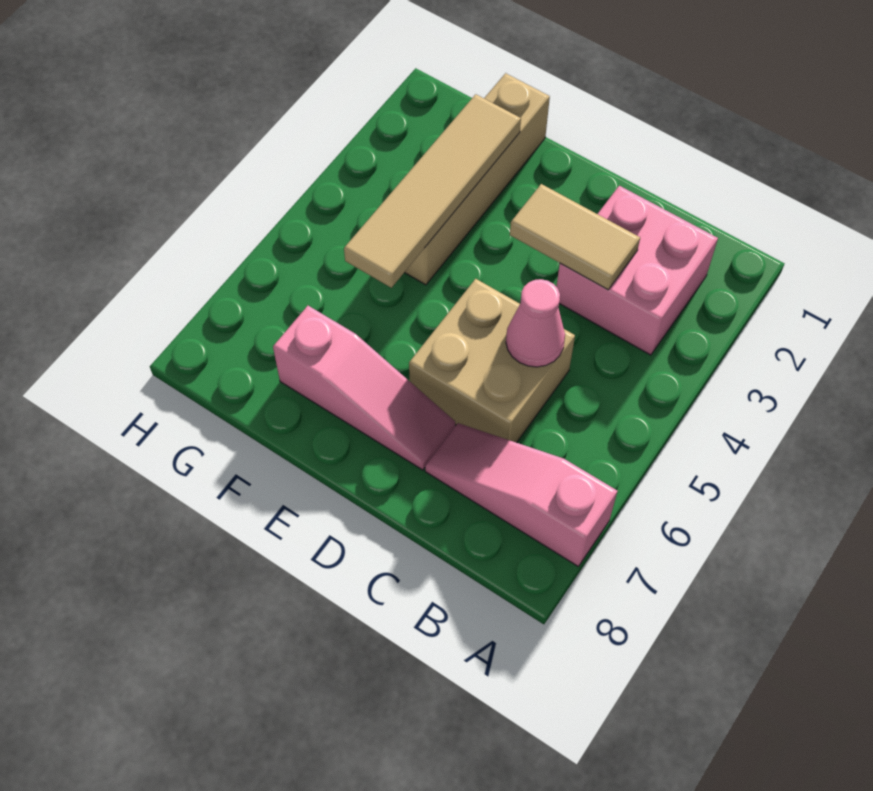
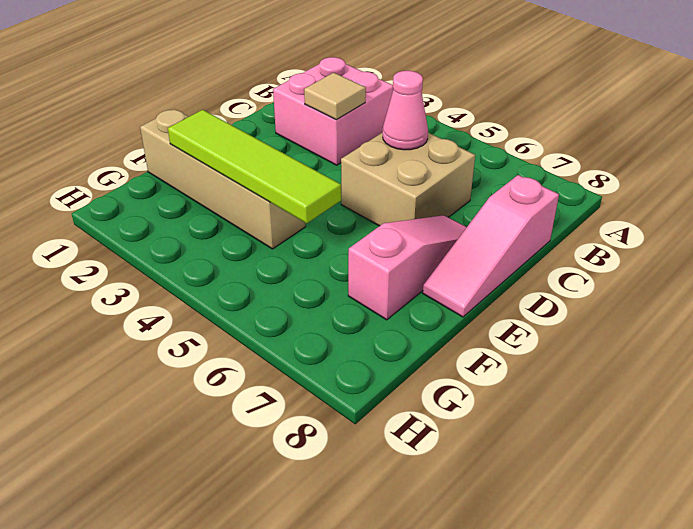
pink 1x3 slope [425,423,617,566] -> pink 1x3 slope moved to [423,175,559,317]
tan 1x2 tile [510,184,640,290] -> tan 1x1 tile [304,73,366,120]
tan 1x4 tile [344,94,521,288] -> lime 1x4 tile [168,110,341,223]

